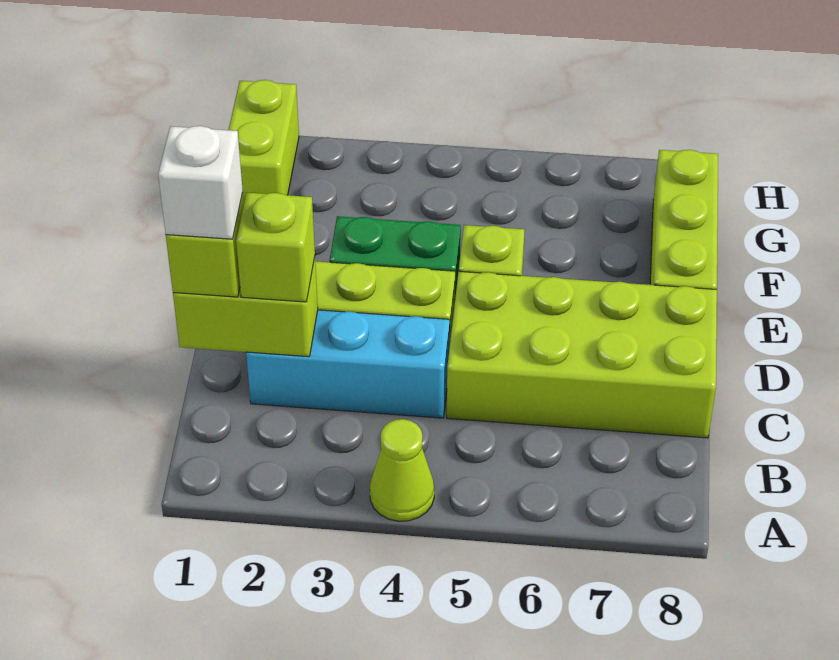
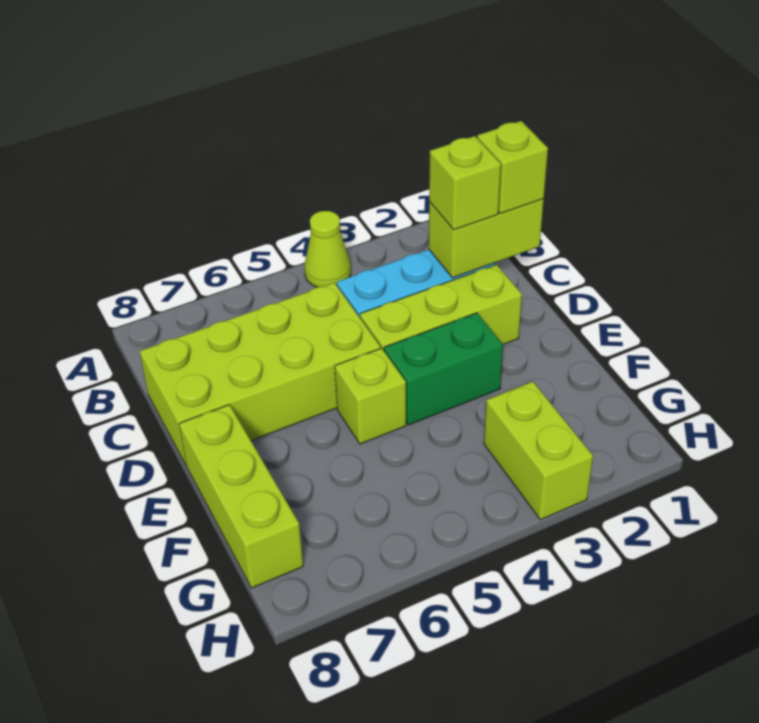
white 1x1 brick [158,126,243,239] -> none
lime 1x2 brick [229,80,299,201] -> lime 1x2 brick moved to [484,382,593,520]

